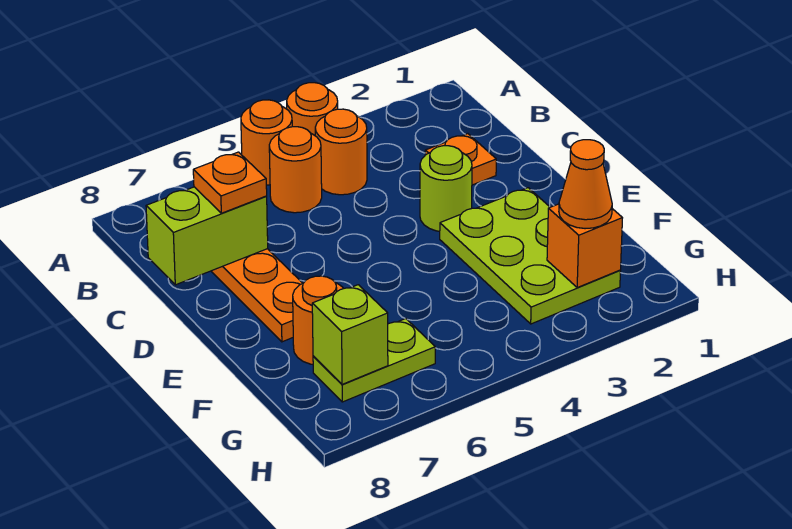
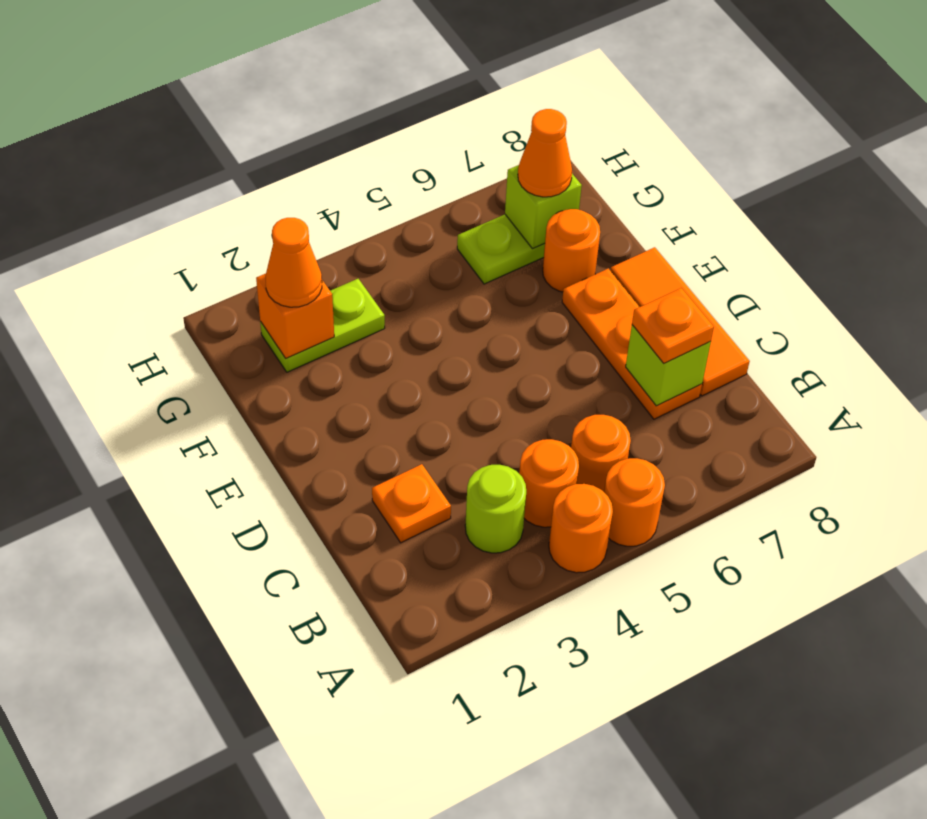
lime 1x2 brick [146,187,268,285] -> lime 1x1 brick [626,325,711,406]
none -> orange 1x3 tile [610,247,750,396]
lime 1x1 round brick [420,146,472,231] -> lime 1x1 round brick moved to [465,465,526,553]
lime 2x3 plate [440,188,621,324] -> lime 1x2 plate [260,279,385,372]
none -> orange 1x1 cone [518,109,572,197]

